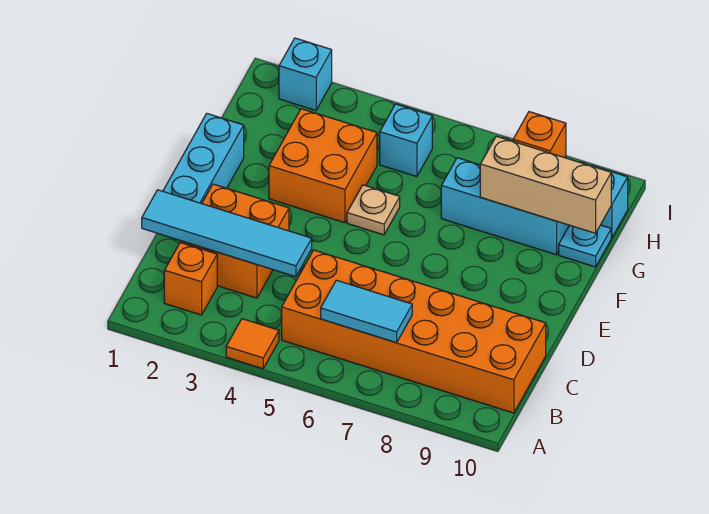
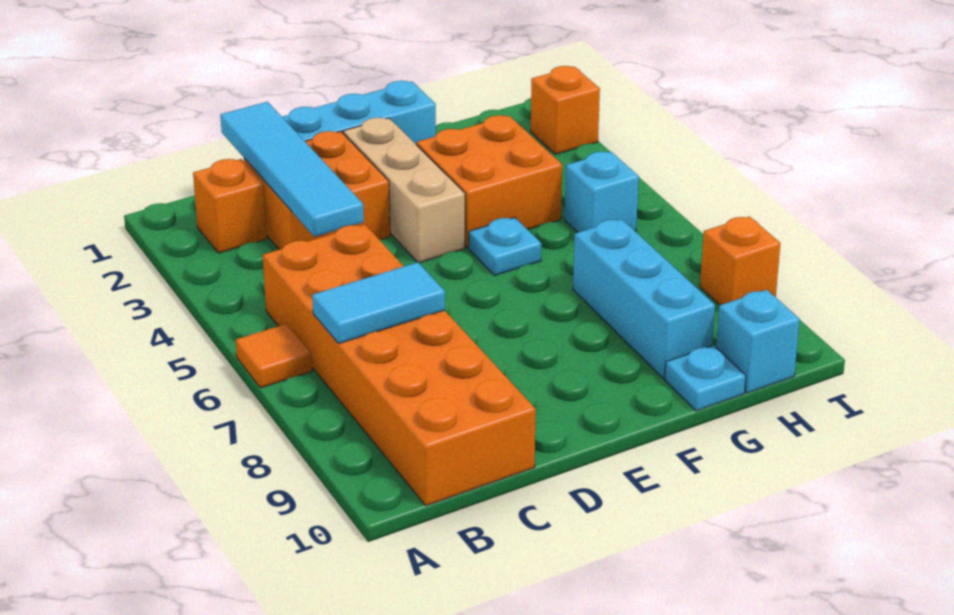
orange 1x1 tile [226,319,279,369] -> orange 1x1 tile moved to [236,324,312,388]
cyan 1x2 tile [321,280,412,343] -> cyan 1x2 tile turned to [312,262,445,344]
tan 1x1 plate [347,185,400,235] -> cyan 1x1 plate [469,217,541,276]
tan 1x3 brick [480,136,611,233] -> tan 1x3 brick moved to [343,118,465,263]
cyan 1x1 brick [279,38,332,111] -> orange 1x1 brick [531,66,600,154]

